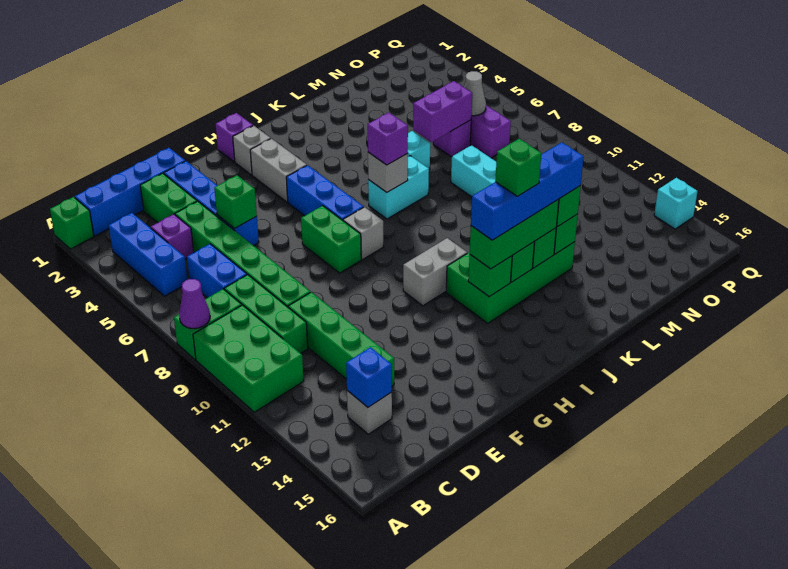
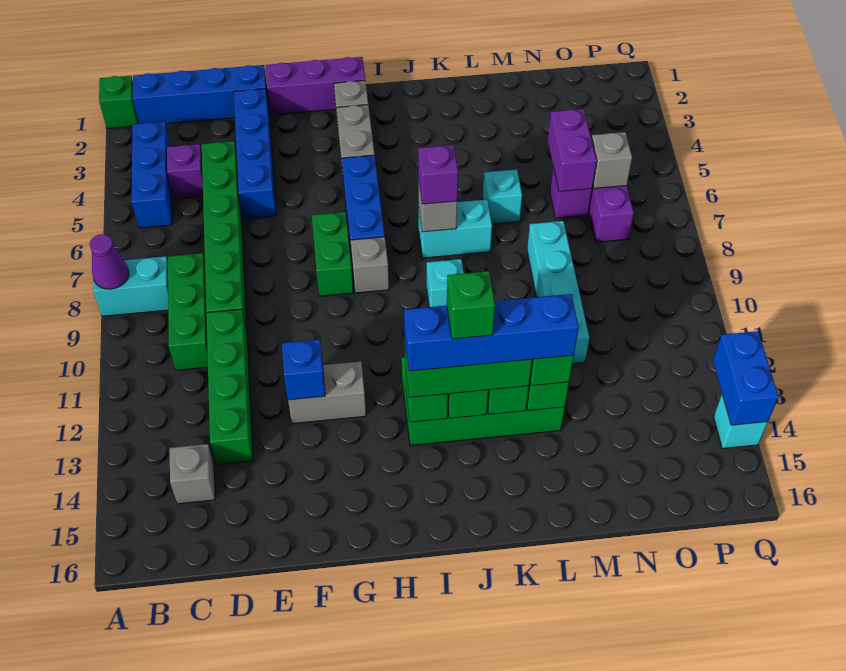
green 1x2 brick [174,289,242,360] -> cyan 1x2 brick [93,257,168,316]
green 2x3 brick [193,305,304,412] -> none
blue 1x2 brick [187,244,247,298] -> blue 1x2 brick moved to [713,331,778,425]
blue 1x1 brick [346,347,392,407] -> blue 1x1 brick moved to [282,339,325,400]
green 1x2 brick [140,173,197,223] -> none
green 1x1 brick [214,175,257,229] -> none
purple 1x1 brick [216,113,253,162] -> purple 1x3 brick [266,57,365,115]
grey 1x2 brick [403,238,467,306] -> grey 1x2 brick moved to [288,362,366,424]
none -> cyan 1x1 brick [427,259,464,307]
purple 1x2 brick [413,81,472,142] -> purple 1x2 brick turned to [548,109,597,192]
grey 1x1 cone [464,71,486,116] -> grey 1x1 brick [591,132,632,188]

